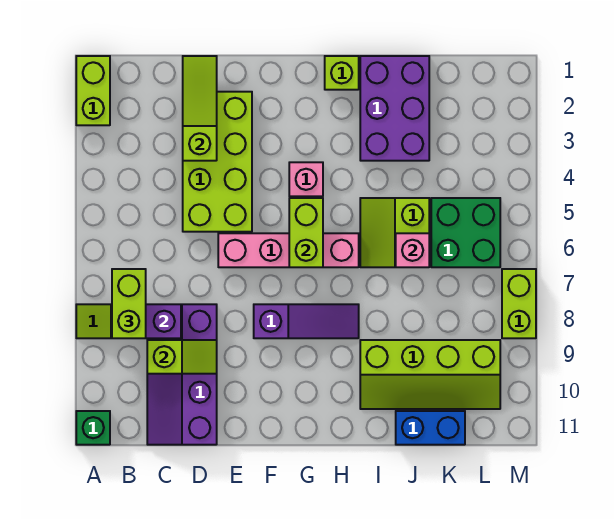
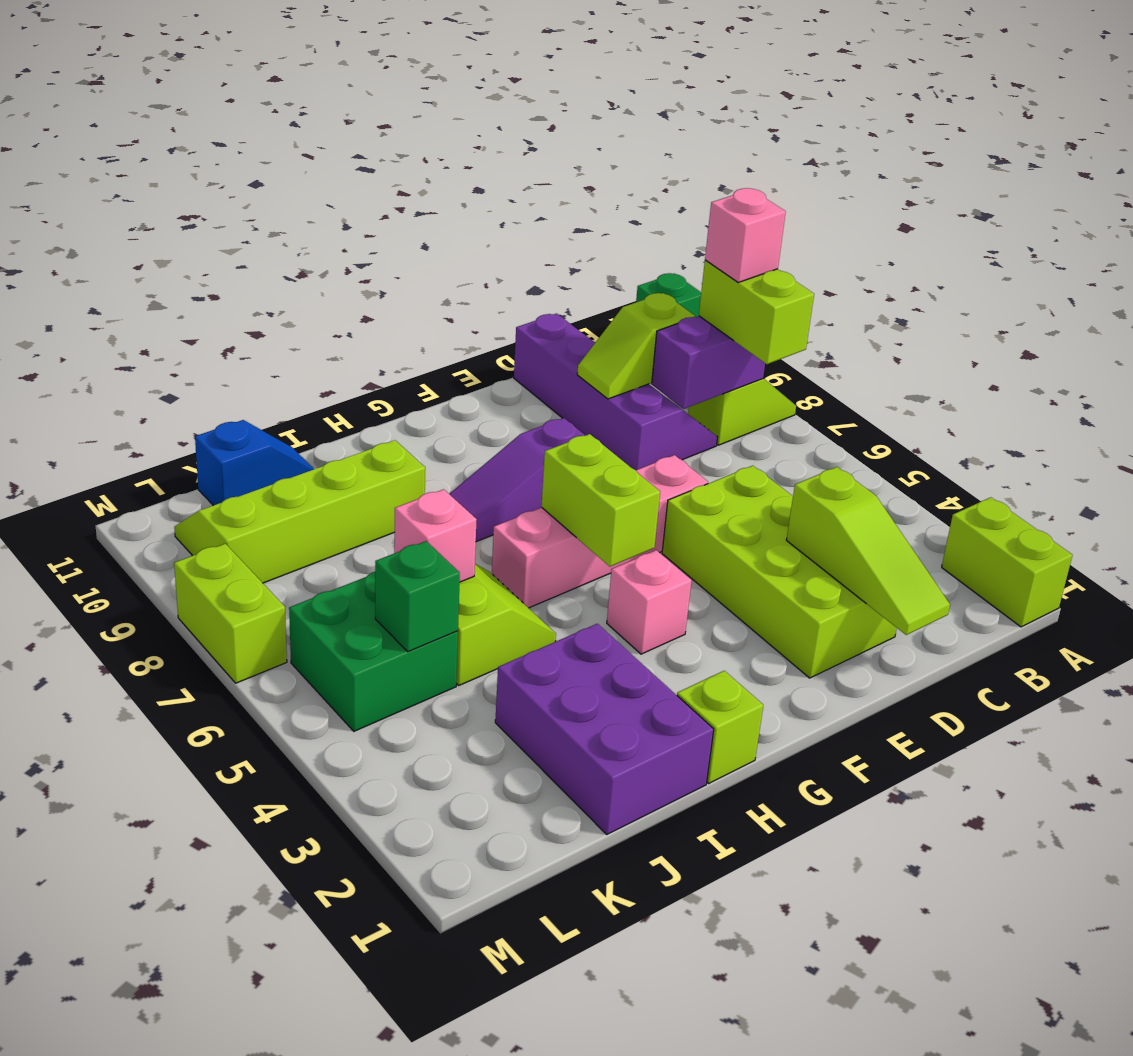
none -> pink 1x1 brick [705,188,786,283]
blue 1x2 brick [396,411,465,445] -> blue 1x2 slope [195,420,314,506]
none -> green 1x1 brick [375,541,460,652]

